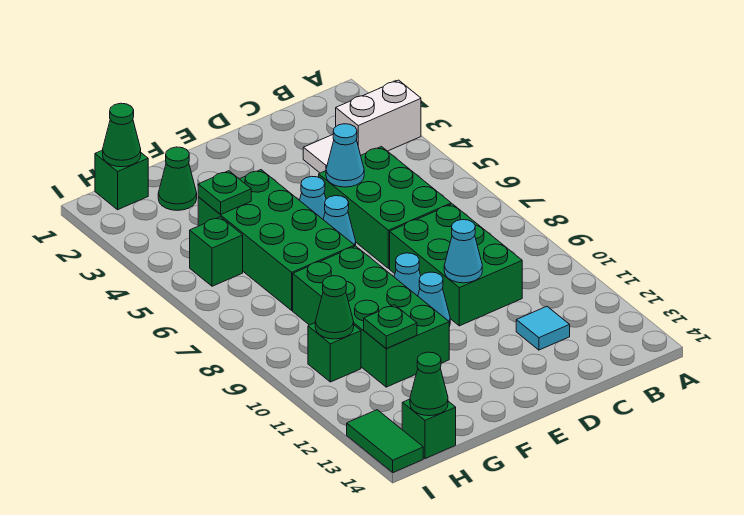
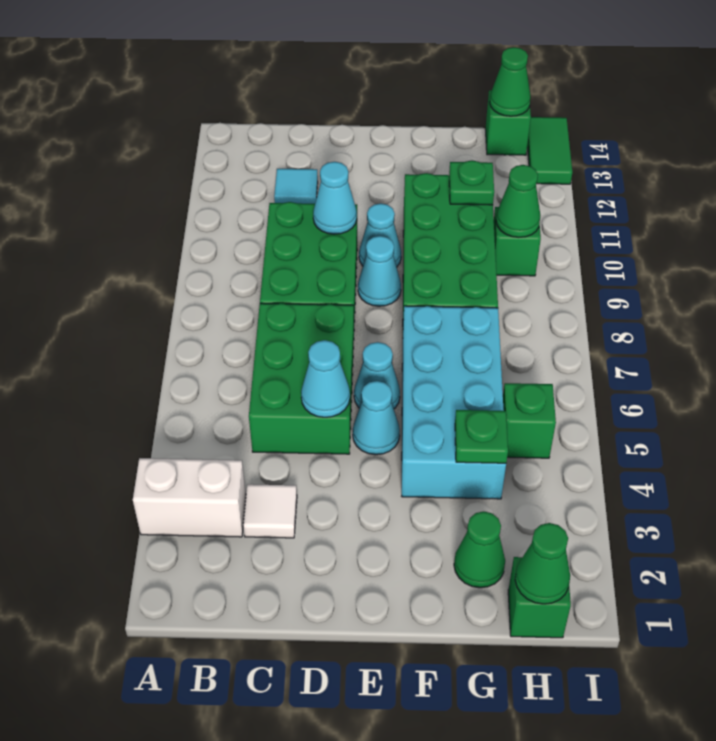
green 2x4 brick [198,170,355,310] -> cyan 2x4 brick [402,306,506,499]

